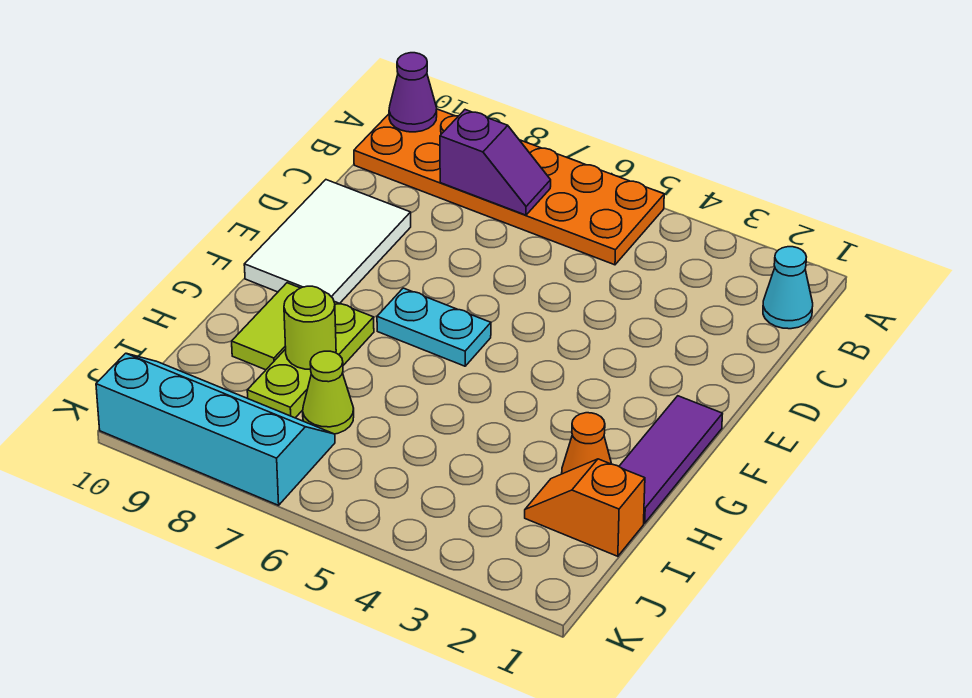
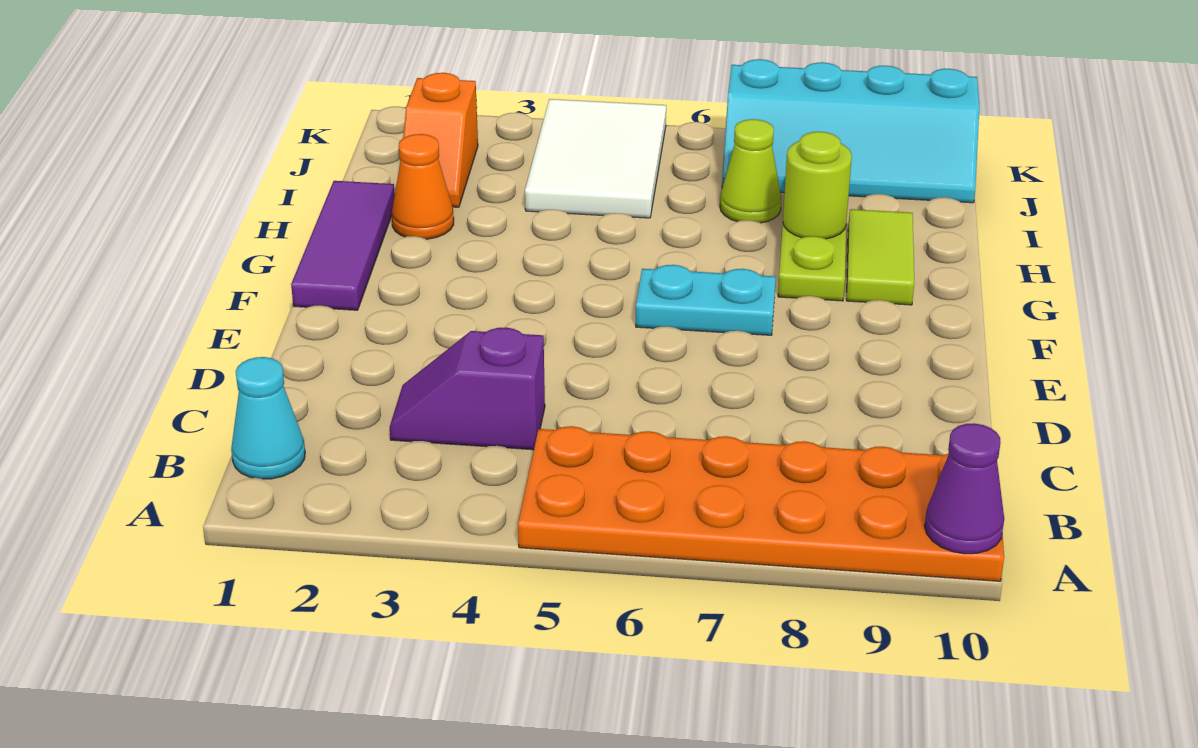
purple 1x2 slope [440,110,551,215] -> purple 1x2 slope moved to [390,327,545,450]
white 2x3 tile [244,180,411,303] -> white 2x3 tile moved to [525,99,666,218]
orange 1x2 slope [525,459,645,556] -> orange 1x2 slope turned to [403,73,478,207]

